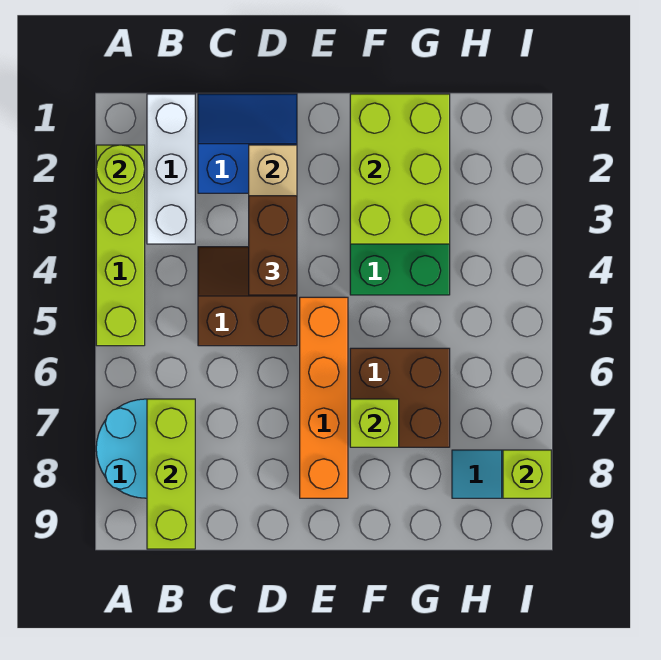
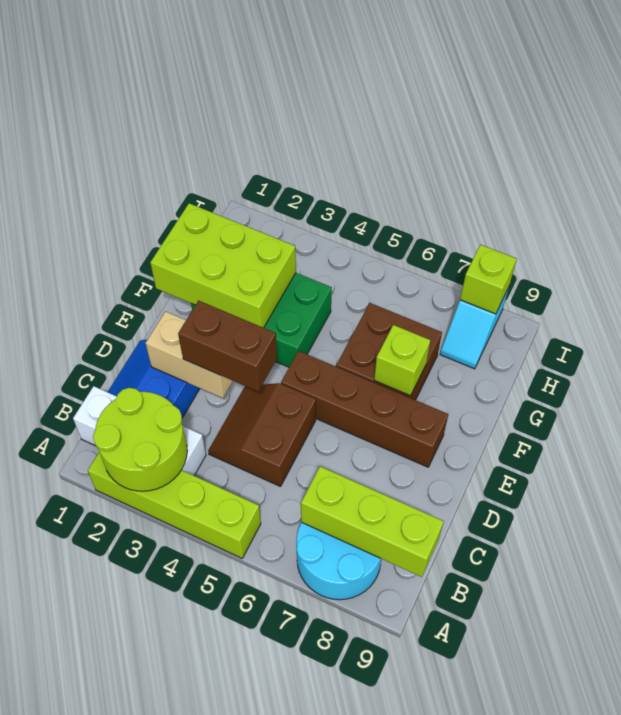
lime 1x1 round brick [96,145,145,193] -> lime 2x2 round brick [93,388,187,491]
orange 1x4 brick [300,297,348,498] -> brown 1x4 brick [281,351,448,467]

